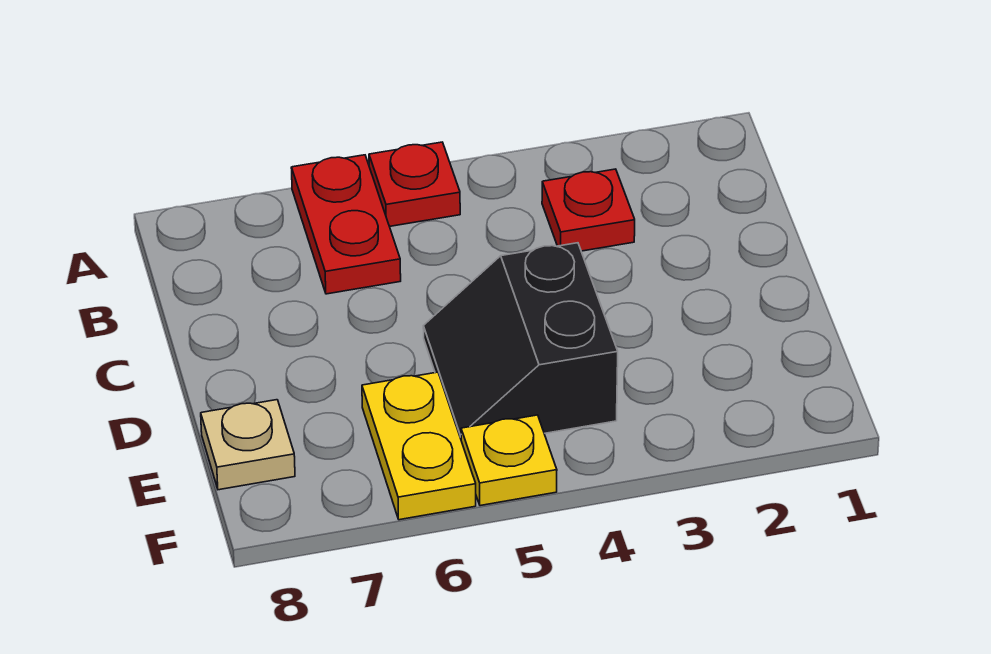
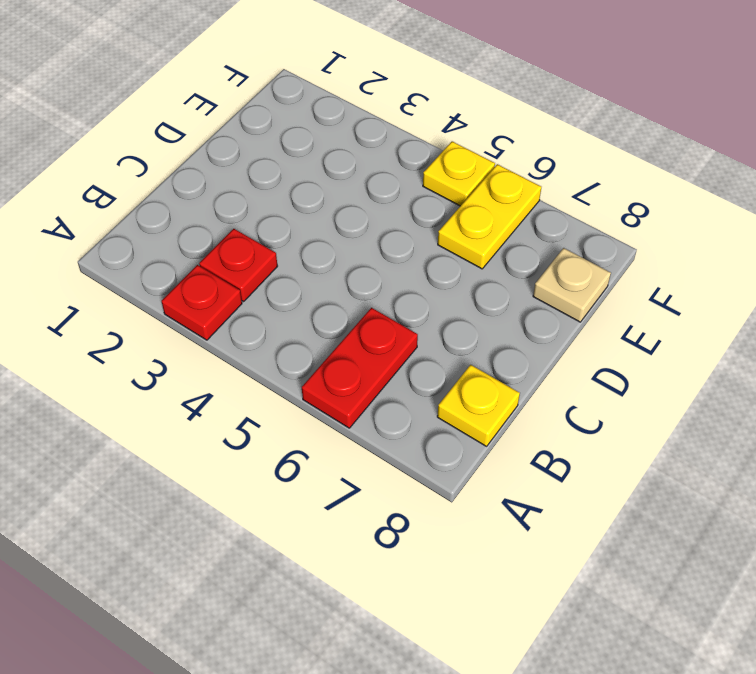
red 1x1 plate [369,142,460,226] -> red 1x1 plate moved to [161,265,242,340]
none -> yellow 1x1 plate [437,365,520,446]
black 2x2 slope [423,243,618,438] -> none

